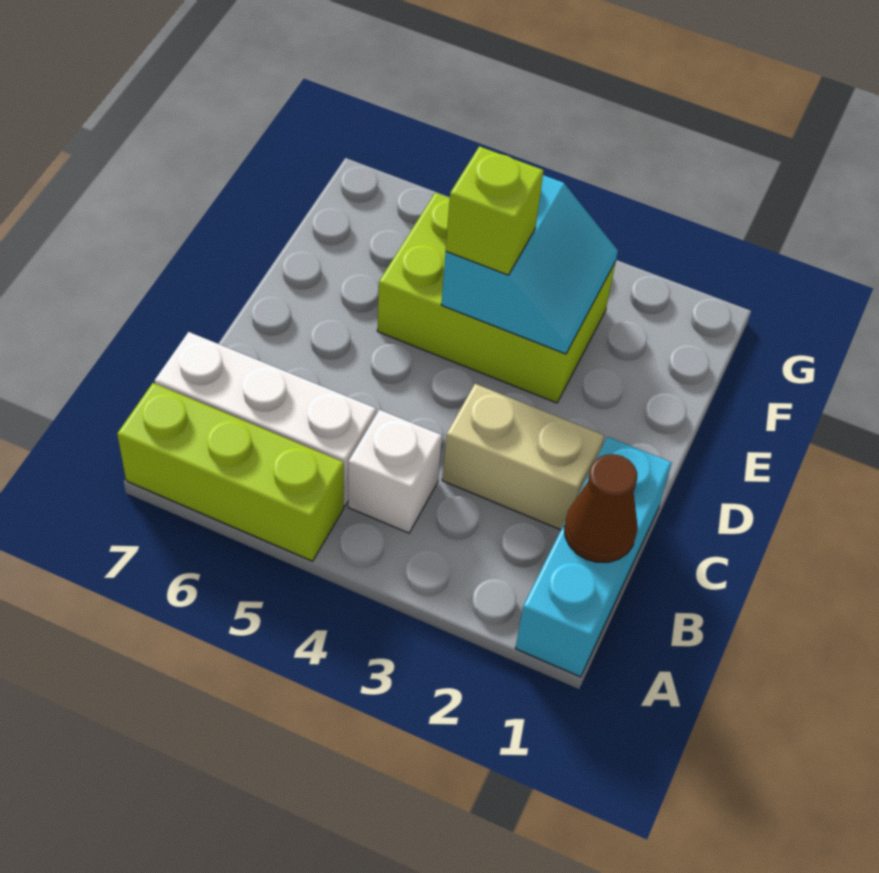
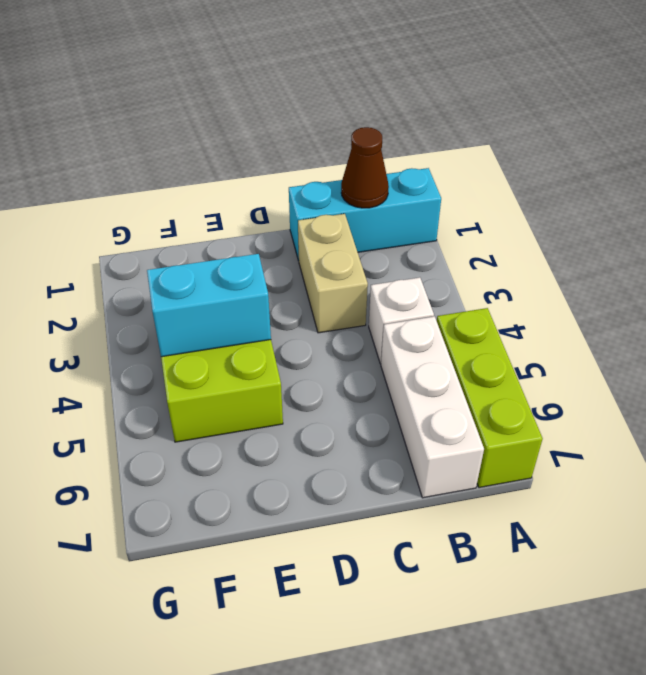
lime 1x1 brick [446,146,544,275] -> none

